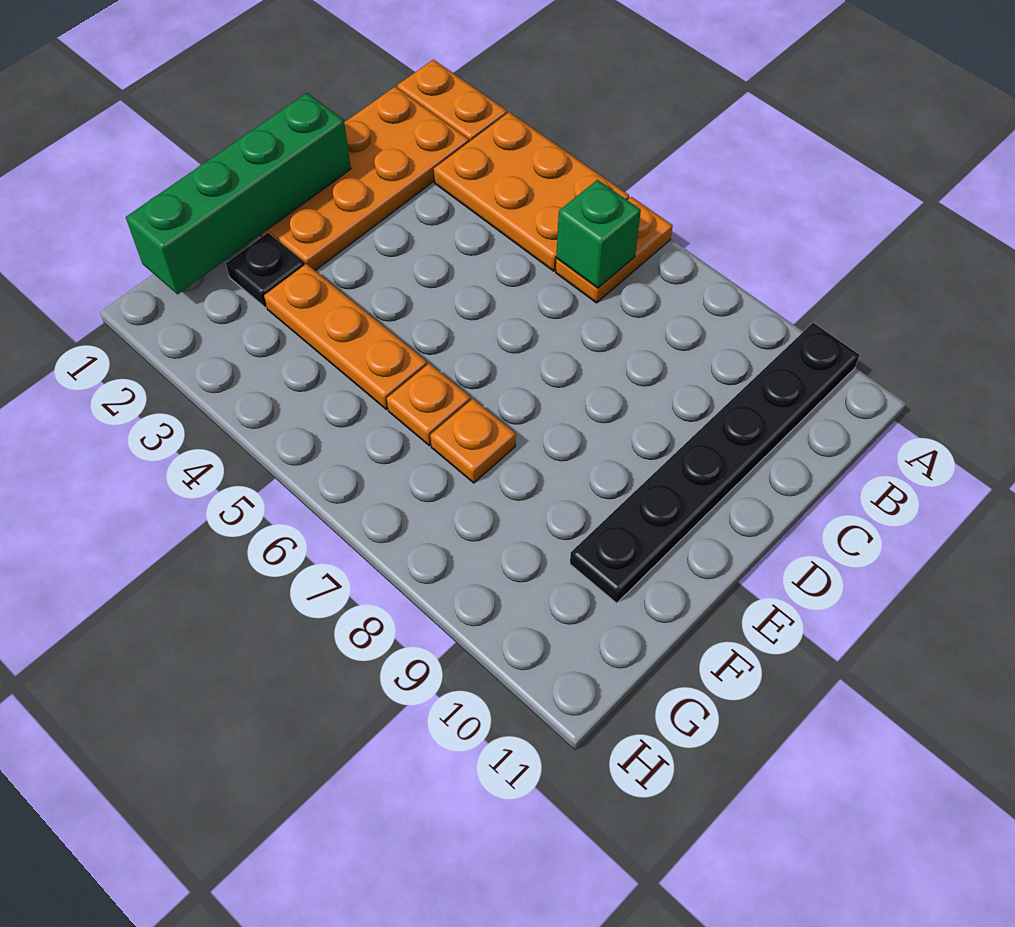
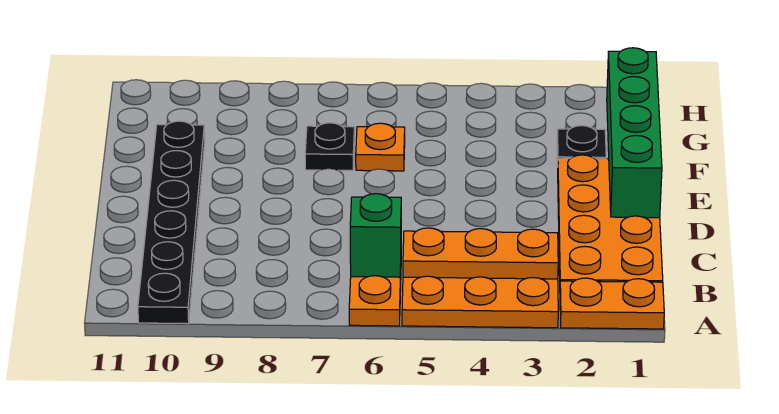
orange 1x3 plate [264,264,427,409] -> orange 1x3 plate moved to [403,228,558,279]
orange 1x1 plate [430,399,516,483] -> black 1x1 plate [305,123,355,170]

